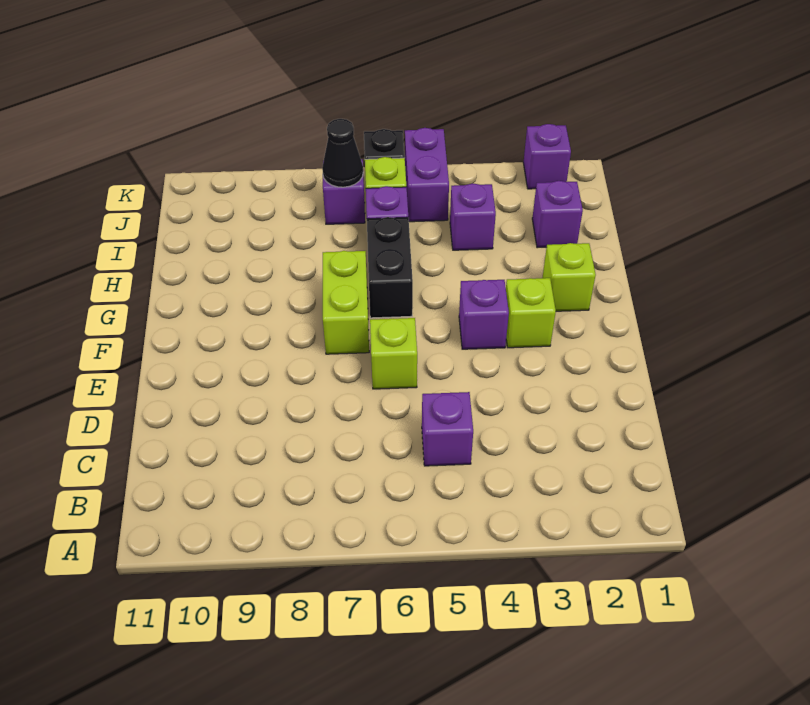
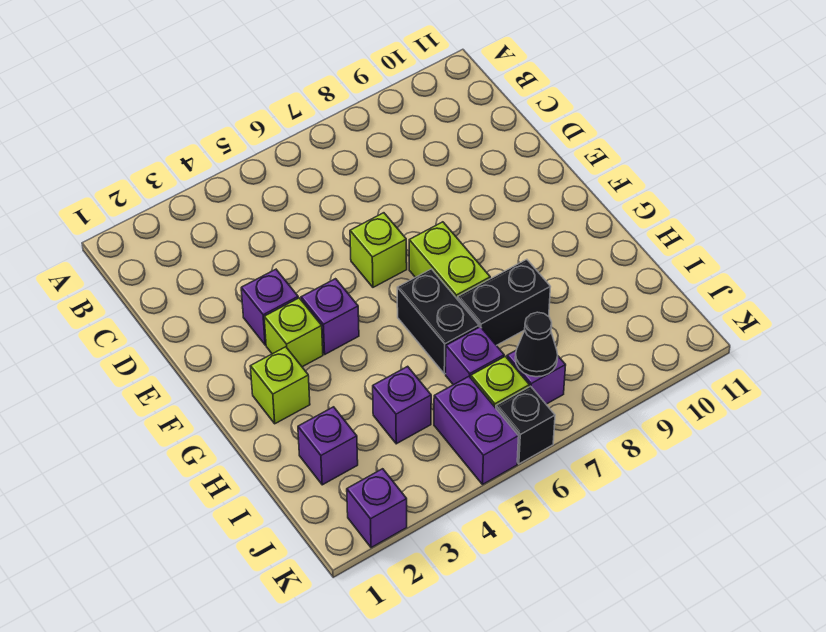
purple 1x1 brick [422,392,473,466] -> purple 1x1 brick moved to [241,269,298,345]
none -> black 1x2 brick [457,259,550,346]

